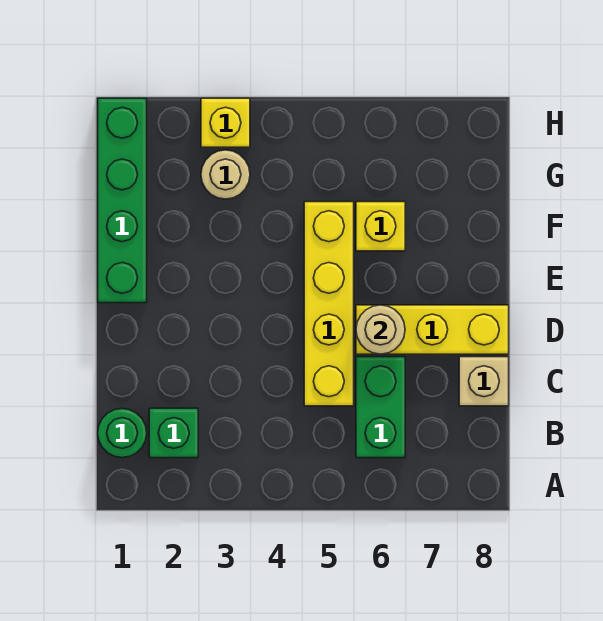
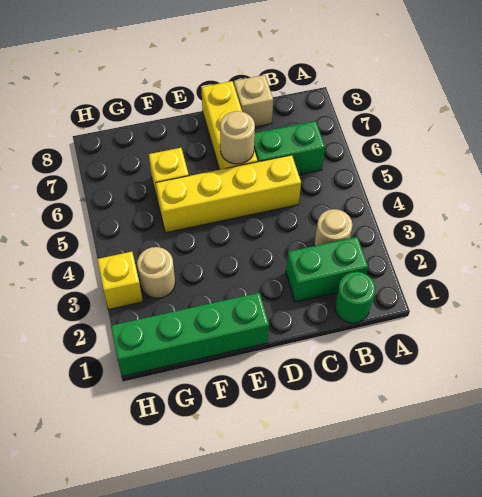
green 1x1 brick [149,408,198,458] -> green 1x2 brick [286,237,368,302]
none -> tan 1x1 round brick [314,209,352,246]

